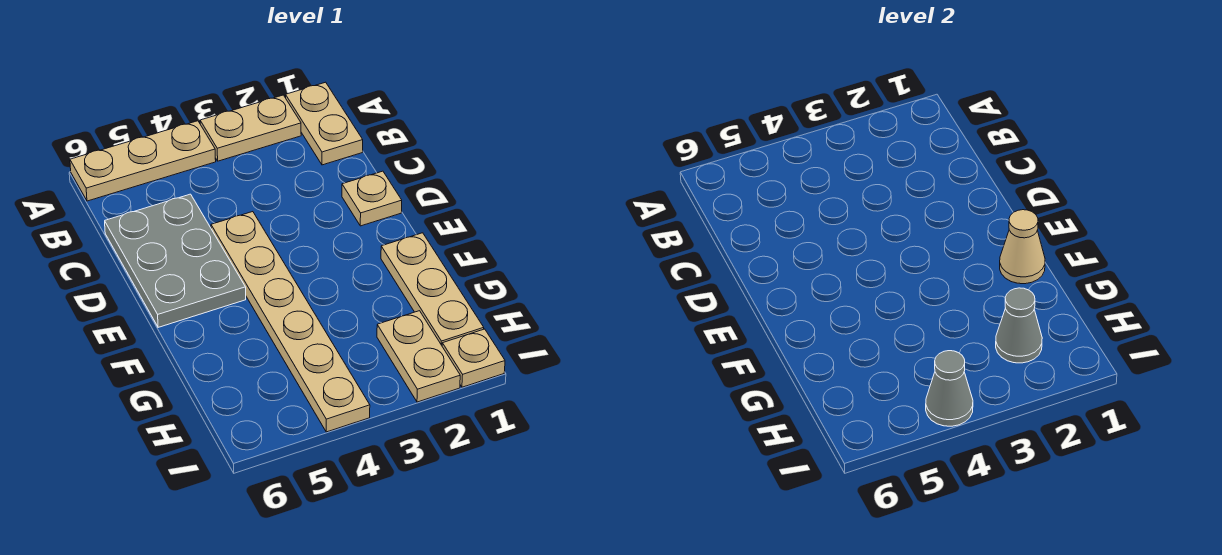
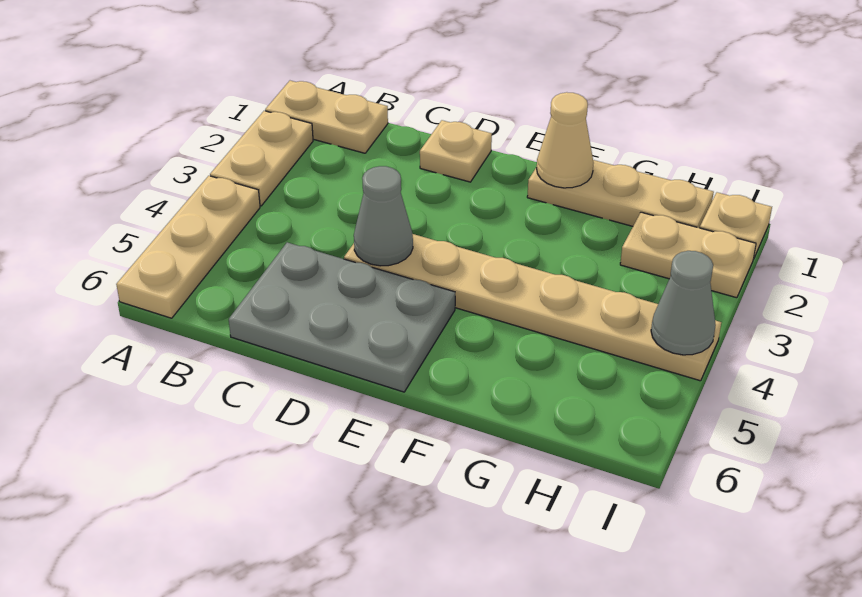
grey 1x1 cone [996,288,1042,363] -> grey 1x1 cone moved to [354,166,413,266]

